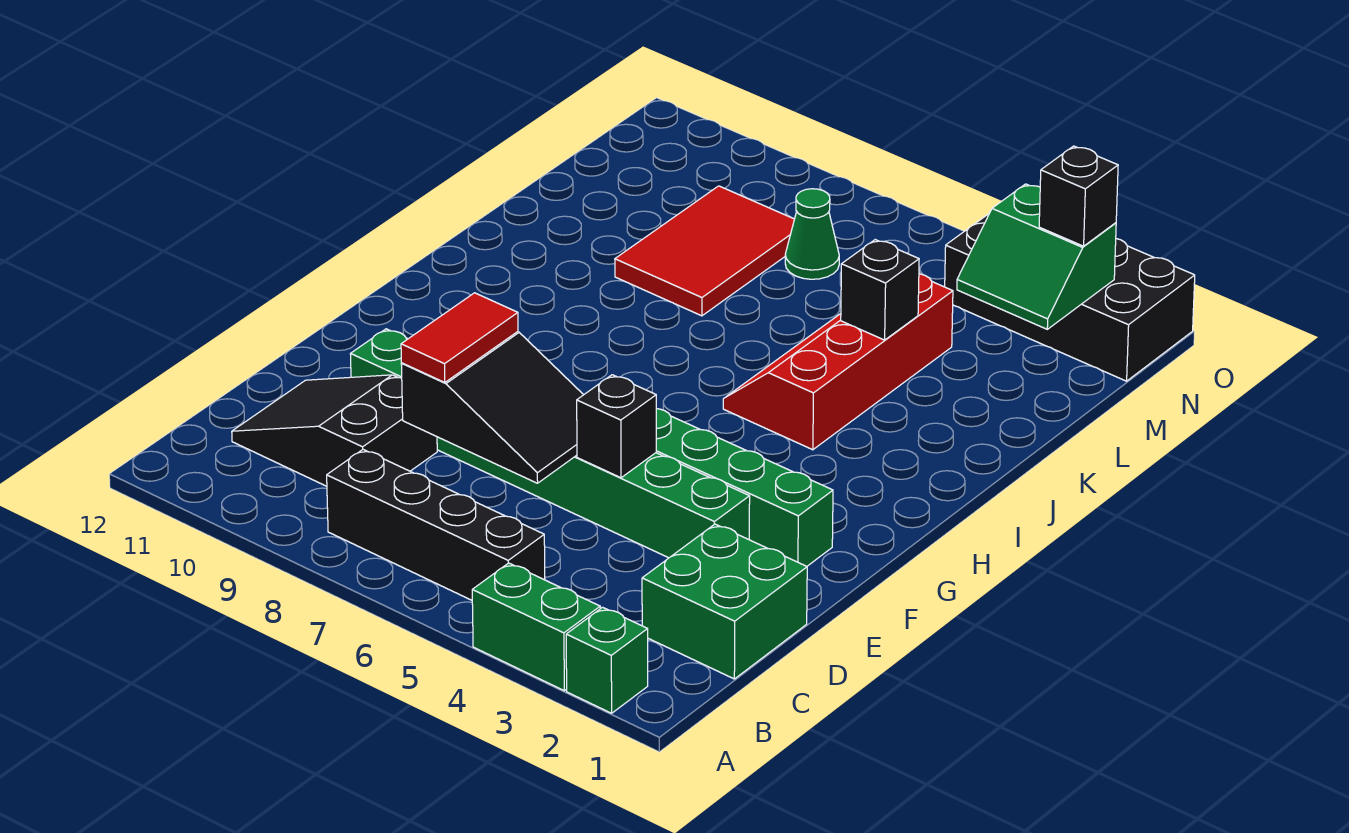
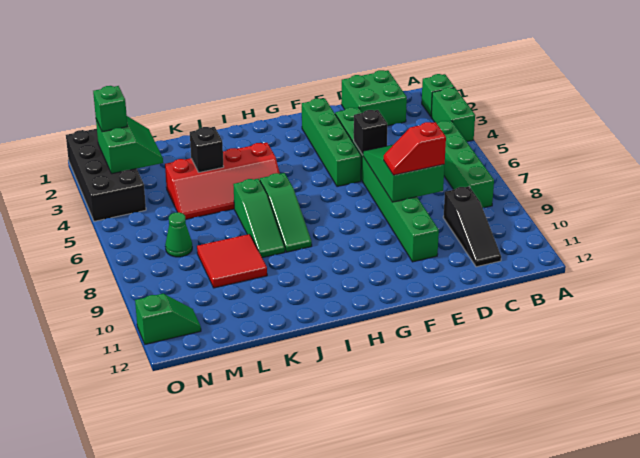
black 1x4 brick [327,450,545,600] -> green 1x4 brick [437,121,494,208]
black 2x3 slope [232,375,437,486] -> black 1x3 slope [443,187,501,267]
black 2x3 slope [401,332,583,483] -> green 2x3 slope [363,145,445,202]
red 1x2 tile [401,293,518,383] -> red 1x2 slope [384,122,446,175]
none -> green 1x3 slope [260,173,312,252]
none -> green 1x3 slope [233,179,285,258]
red 2x3 tile [615,186,794,316] -> red 2x2 tile [197,234,267,288]
black 1x1 brick [1039,146,1118,246] -> green 1x1 brick [93,86,127,132]
none -> green 1x2 slope [135,294,201,344]

